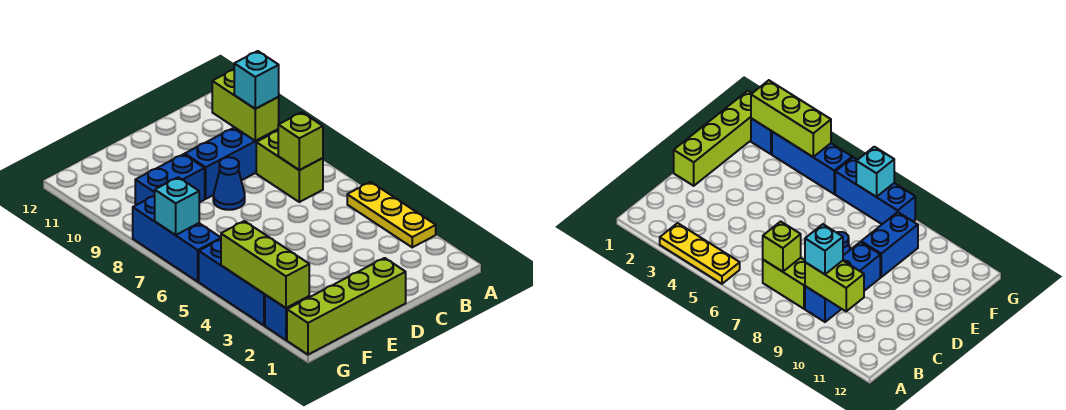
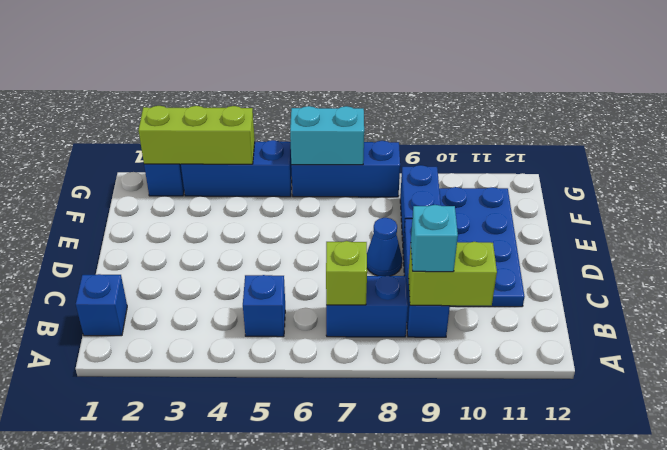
yellow 1x3 plate [347,182,436,247] -> none
none -> blue 1x1 brick [76,274,127,336]
none -> blue 1x1 brick [243,275,285,337]
lime 1x2 brick [256,131,323,202] -> blue 1x2 brick [326,276,408,337]
none -> blue 2x4 plate [439,187,525,307]
lime 1x4 brick [287,258,406,355] -> none
cyan 1x1 brick [155,177,199,235] -> cyan 1x2 brick [290,106,364,165]

